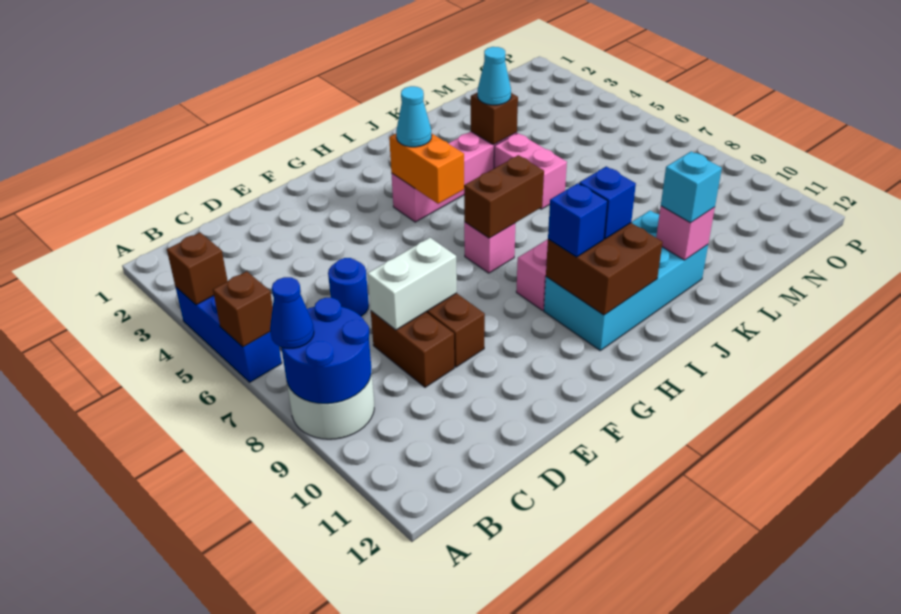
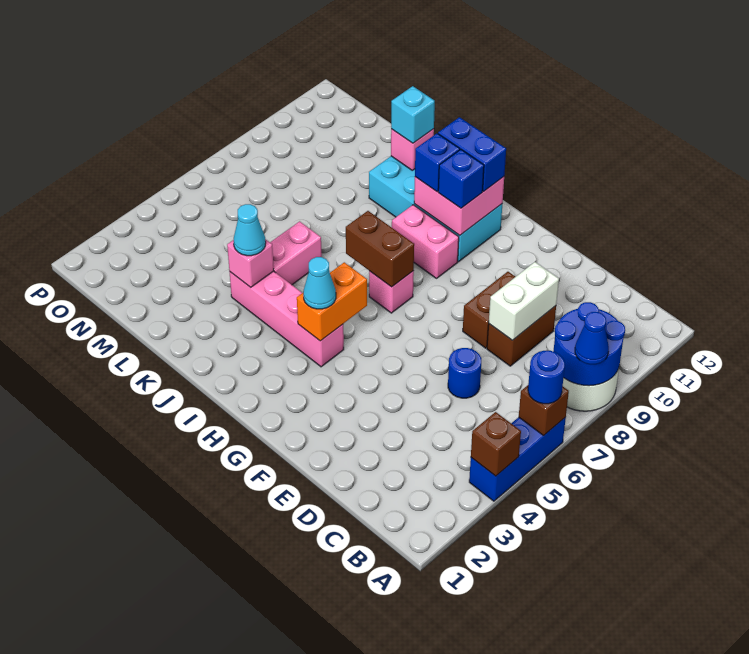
none -> blue 1x1 round brick [528,351,565,404]
white 1x2 brick [368,238,457,330] -> white 1x2 brick turned to [489,262,559,340]
brown 2x2 brick [546,223,663,315] -> pink 2x2 brick [414,177,504,235]
none -> blue 1x2 brick [438,117,506,192]
brown 1x1 brick [471,92,518,145] -> pink 1x1 brick [227,239,274,287]

